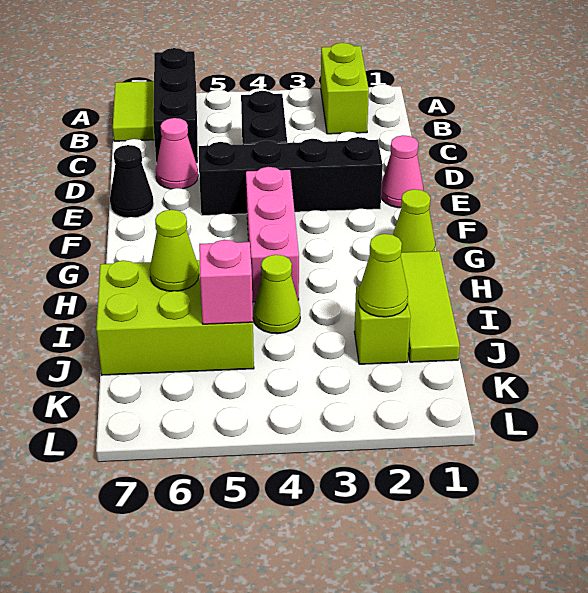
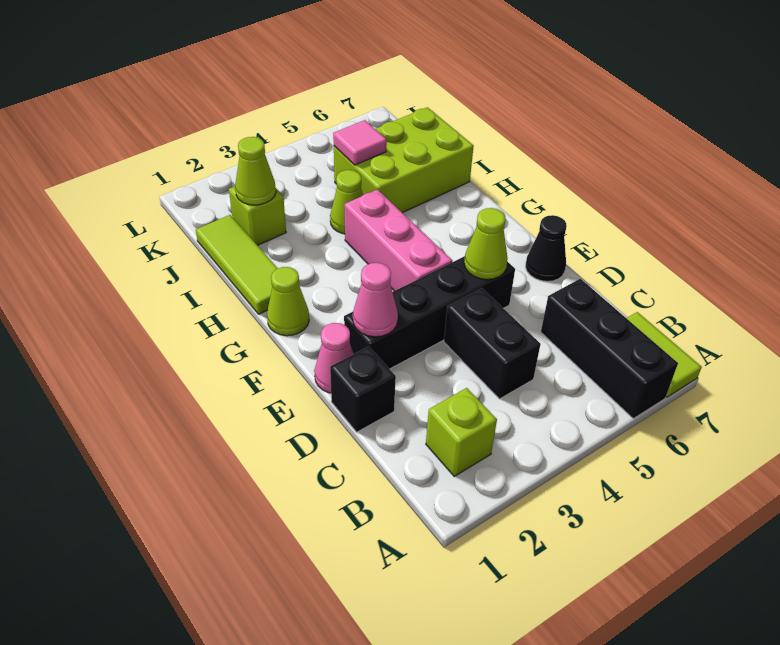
lime 1x2 brick [321,43,369,134] -> lime 1x1 brick [426,388,497,476]
none -> black 1x1 brick [330,347,396,432]
pink 1x1 cone [156,118,198,189] -> pink 1x1 cone moved to [353,263,398,337]
lime 1x1 cone [150,210,199,291] -> lime 1x1 cone moved to [464,208,508,279]
pink 1x1 brick [199,240,253,324] -> pink 1x1 tile [333,120,387,165]

